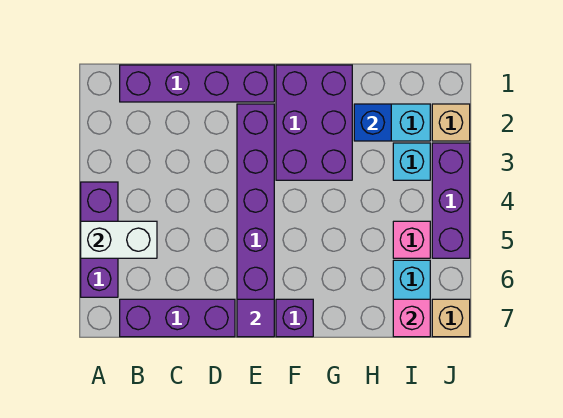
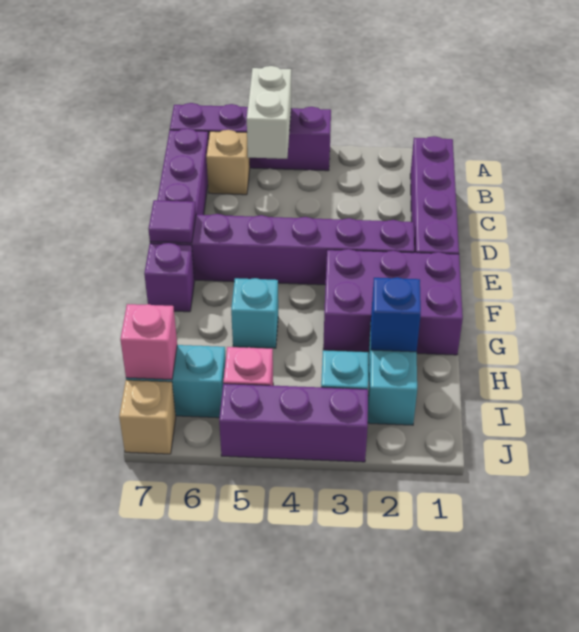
purple 1x3 brick [81,182,118,297] -> purple 1x4 brick [170,103,331,171]
none -> cyan 1x1 brick [231,278,278,348]
tan 1x1 brick [432,104,470,141] -> tan 1x1 brick moved to [206,130,250,195]

